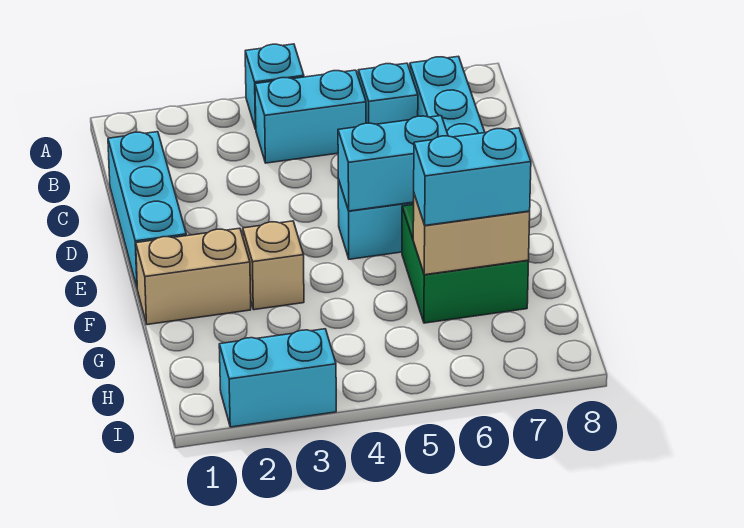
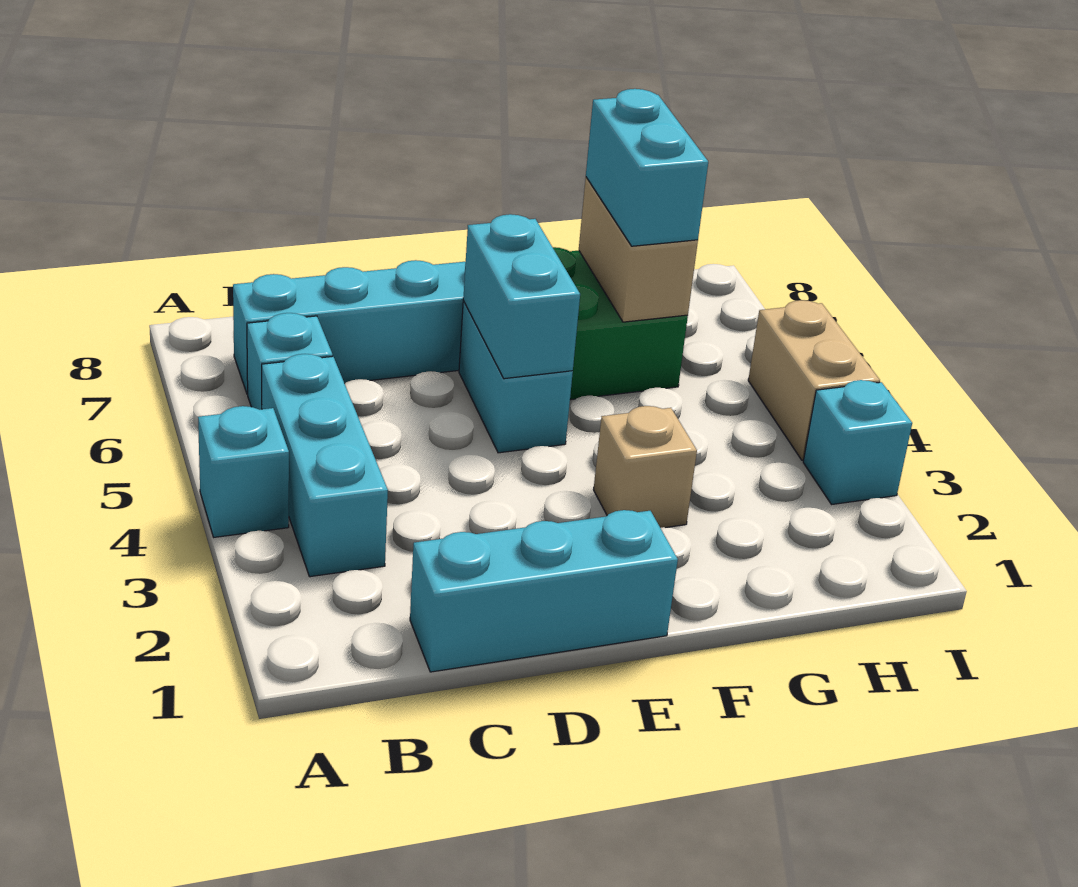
cyan 1x2 brick [255,70,366,163] -> cyan 1x3 brick [262,354,388,577]
tan 1x2 brick [136,228,251,325] -> tan 1x2 brick moved to [748,300,880,460]
cyan 1x2 brick [219,329,336,427] -> cyan 1x1 brick [803,380,912,504]

